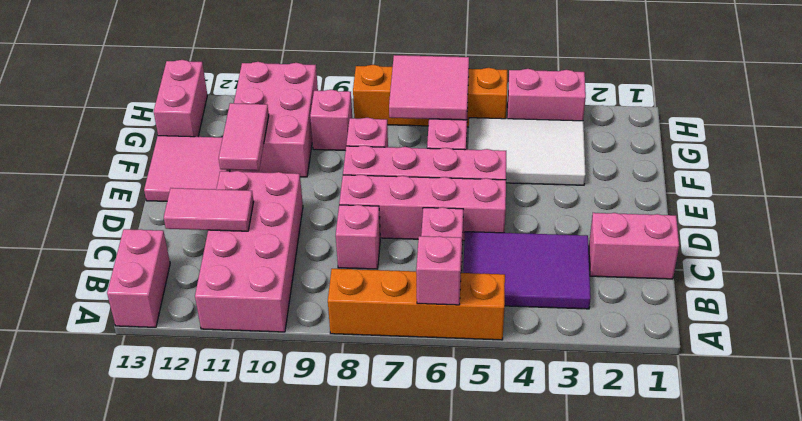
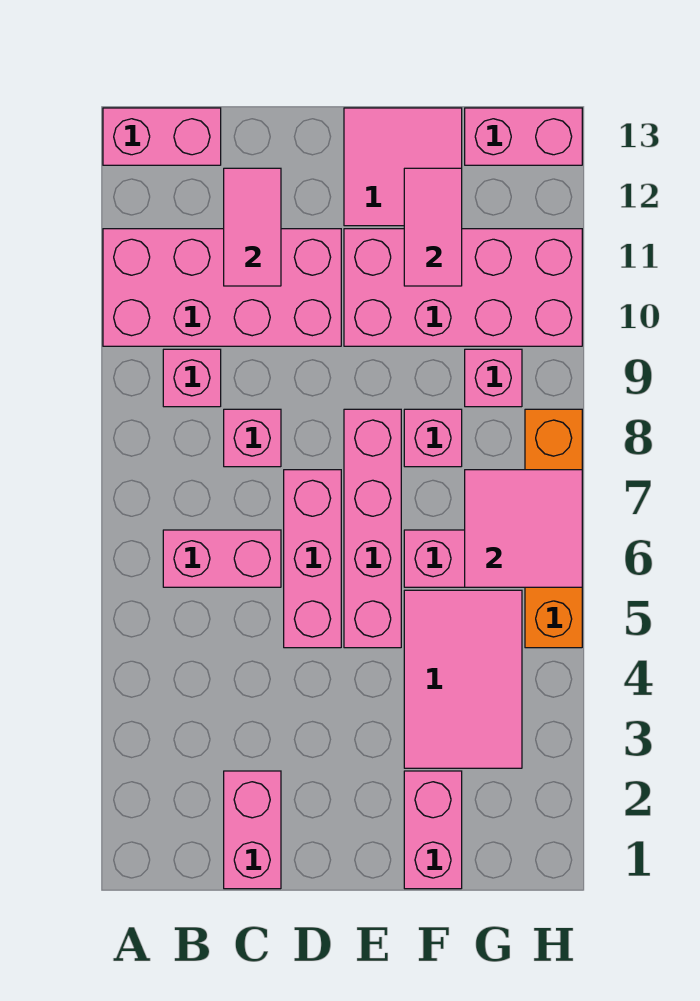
orange 1x4 brick [328,269,505,340] -> none
pink 1x1 brick [416,236,462,305] -> pink 1x1 brick moved to [163,349,221,407]
purple 2x3 tile [463,232,591,309] -> none
pink 1x4 brick [339,175,506,241] -> pink 1x3 brick [284,470,341,648]
pink 1x2 tile [219,103,269,171] -> pink 1x2 tile turned to [404,168,462,286]
white 2x3 tile [468,118,586,185] -> pink 2x3 tile [404,590,522,768]
pink 2x3 brick [230,62,318,177] -> pink 2x4 brick [344,229,582,346]
pink 1x2 brick [507,69,586,121] -> pink 1x2 brick moved to [404,771,462,889]

